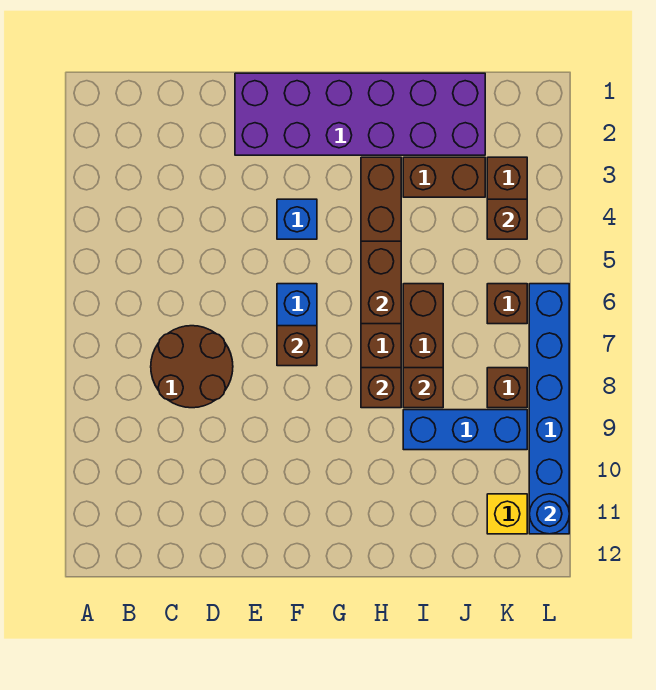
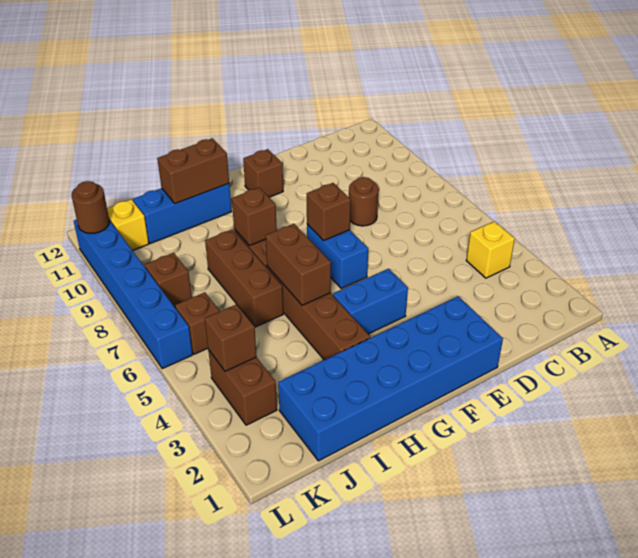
none -> yellow 1x1 brick [466,221,515,278]
brown 2x2 round brick [151,326,233,408] -> brown 1x1 round brick [349,177,379,226]
purple 2x6 brick [235,73,485,155] -> blue 2x6 brick [278,296,503,461]
blue 1x1 brick [277,199,317,239] -> blue 1x2 brick [333,269,408,334]
brown 1x2 brick [403,157,485,197] -> brown 1x2 brick moved to [157,138,229,204]
brown 1x1 brick [403,368,443,408] -> brown 1x1 brick moved to [243,149,283,197]
blue 1x3 brick [403,410,527,450] -> blue 1x3 brick moved to [133,184,232,243]
blue 1x1 round brick [529,494,569,534] -> brown 1x1 round brick [72,181,109,233]

